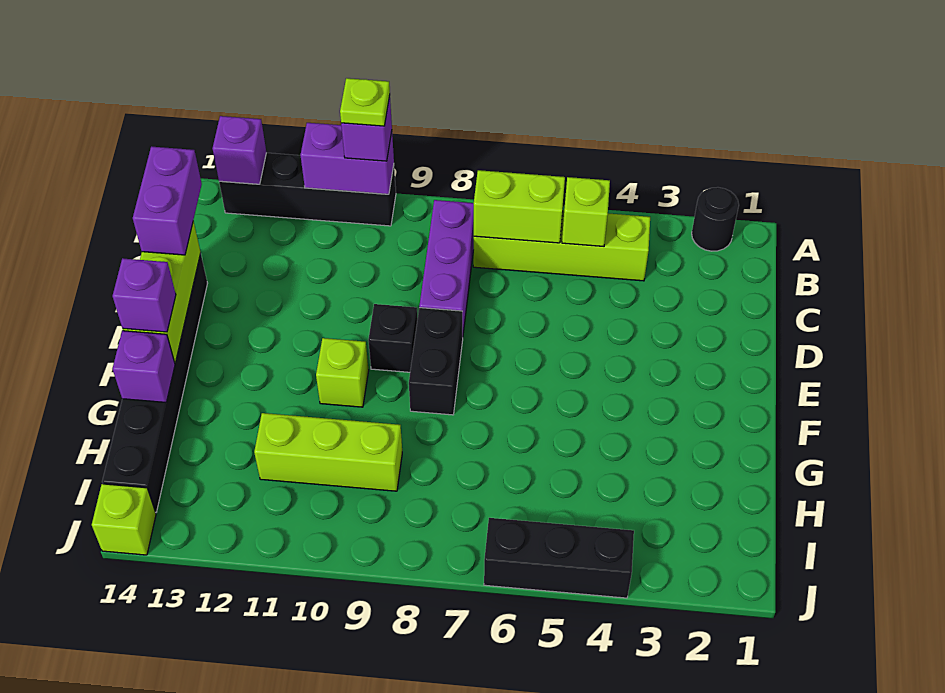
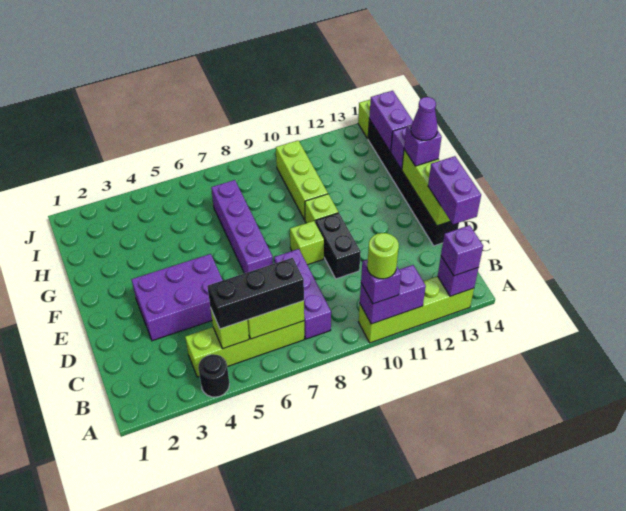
black 1x1 round brick [692,187,739,251] -> black 1x1 round brick moved to [198,354,229,397]
black 1x4 brick [219,153,396,226] -> lime 1x4 brick [359,276,474,343]
lime 1x1 plate [340,78,390,126] -> lime 1x1 round brick [367,233,399,279]
none -> purple 1x1 brick [441,225,483,276]
none -> purple 2x3 brick [131,254,223,341]
none -> purple 1x4 brick [211,180,273,273]
black 1x2 brick [409,308,463,415] -> black 1x2 brick moved to [315,213,361,279]
black 1x1 brick [368,304,418,372] -> lime 1x1 brick [290,221,324,265]
none -> purple 1x1 cone [411,97,438,140]
lime 1x3 brick [254,413,402,491] -> lime 1x3 brick turned to [276,141,328,220]
none -> purple 1x2 brick [369,91,413,152]
black 1x3 brick [484,518,634,598] -> black 1x3 brick moved to [207,258,304,329]

